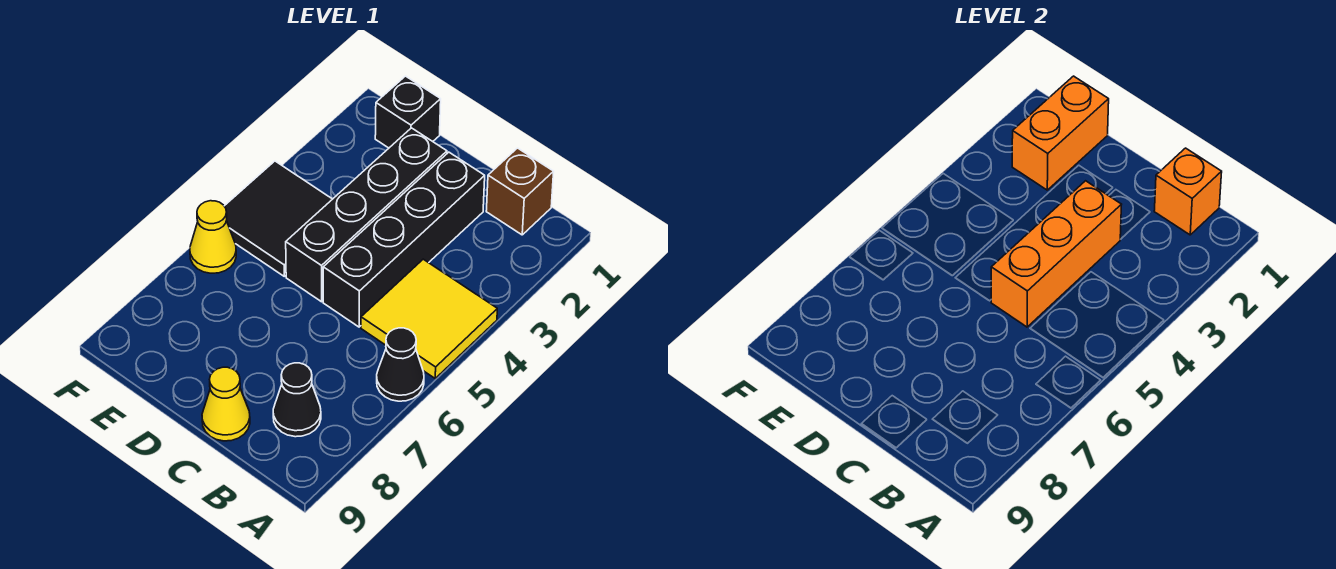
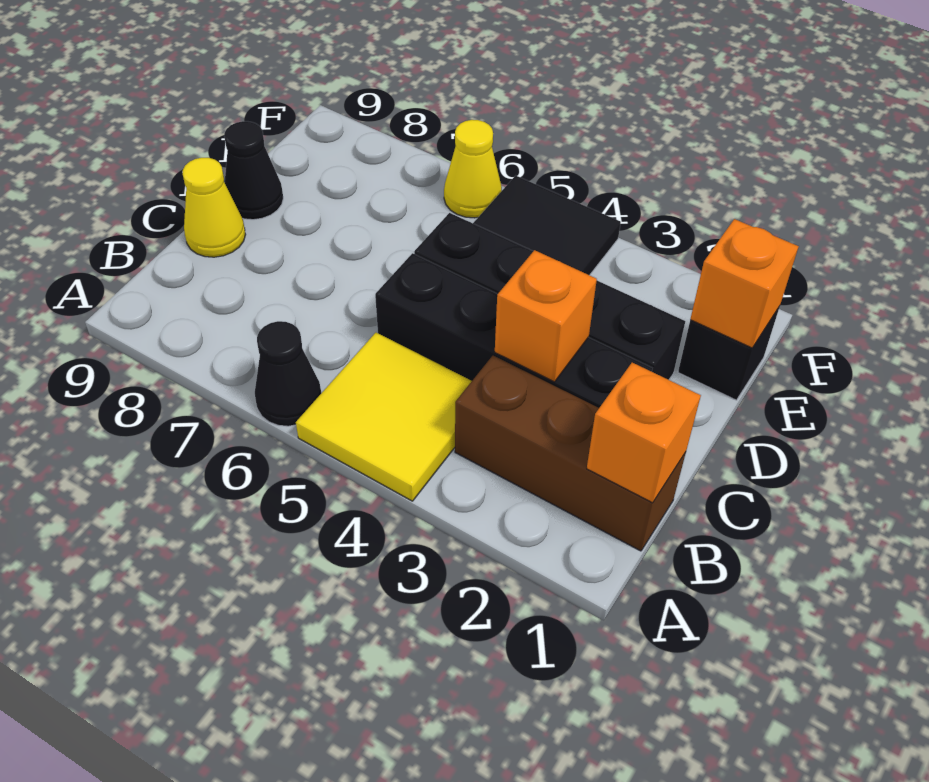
brown 1x1 brick [486,148,554,235] -> brown 1x3 brick [455,356,686,551]
black 1x1 cone [273,363,321,437] -> black 1x1 cone moved to [224,121,283,220]
orange 1x3 brick [991,181,1122,327] -> orange 1x1 brick [495,250,597,382]
orange 1x2 brick [1012,76,1109,190] -> orange 1x1 brick [690,219,799,348]

